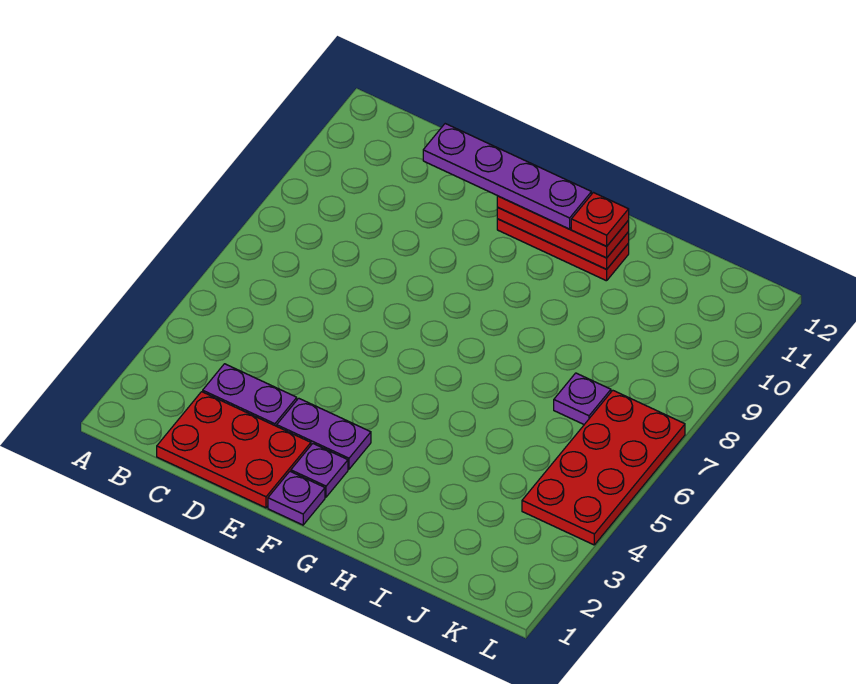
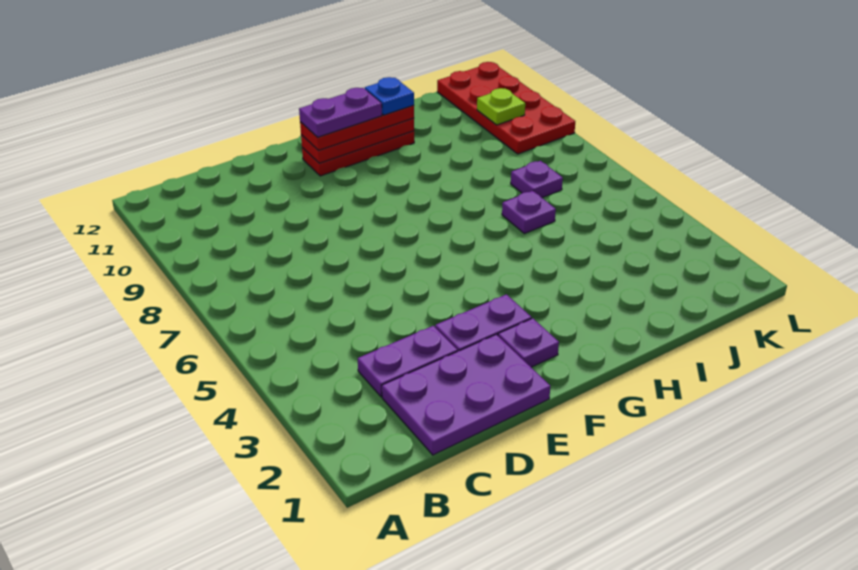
red 2x3 plate [157,392,311,508] -> purple 2x3 plate [382,334,550,455]
purple 1x4 plate [423,124,591,229] -> purple 1x2 plate [299,88,382,137]
purple 1x1 plate [268,472,325,525] -> purple 1x1 plate moved to [502,191,556,234]
red 1x1 plate [571,192,629,246] -> blue 1x1 plate [365,77,414,115]
red 2x4 plate [522,390,685,545] -> red 2x4 plate moved to [437,62,575,154]
none -> lime 1x1 plate [477,88,525,125]

